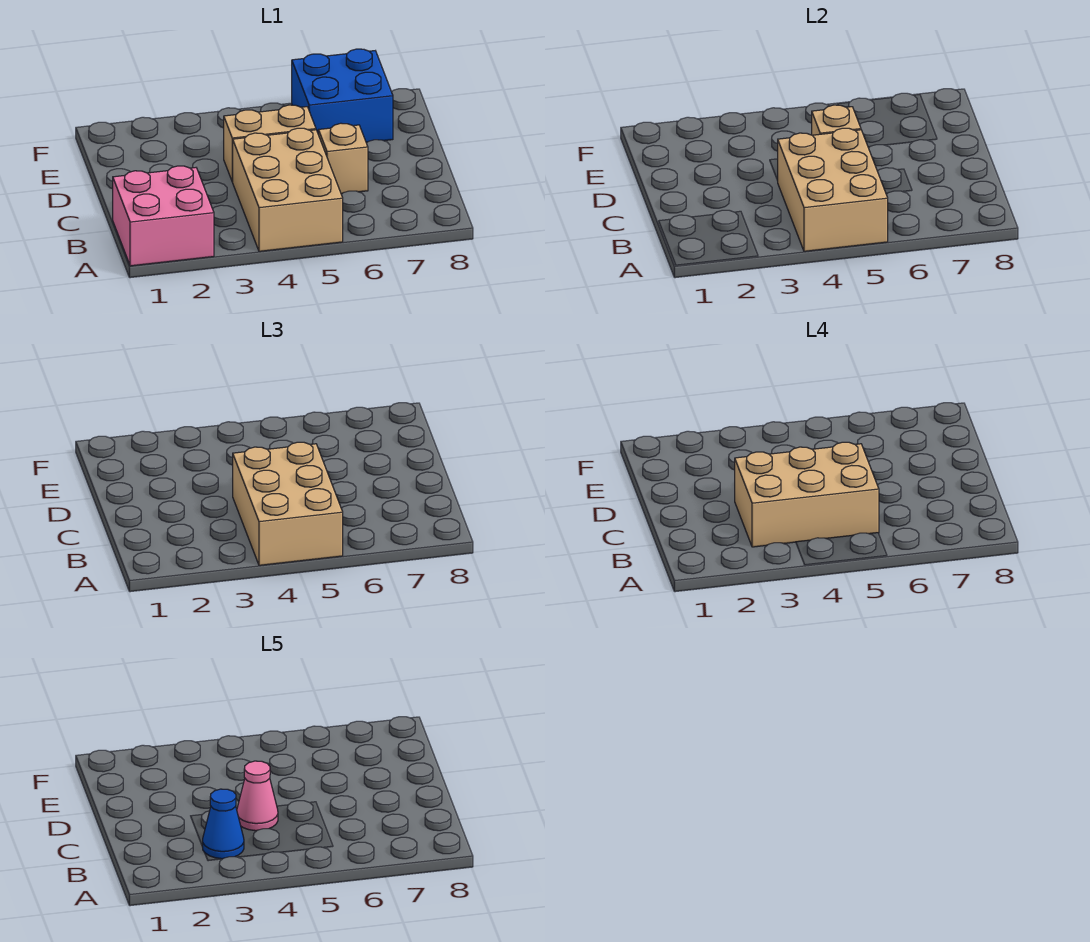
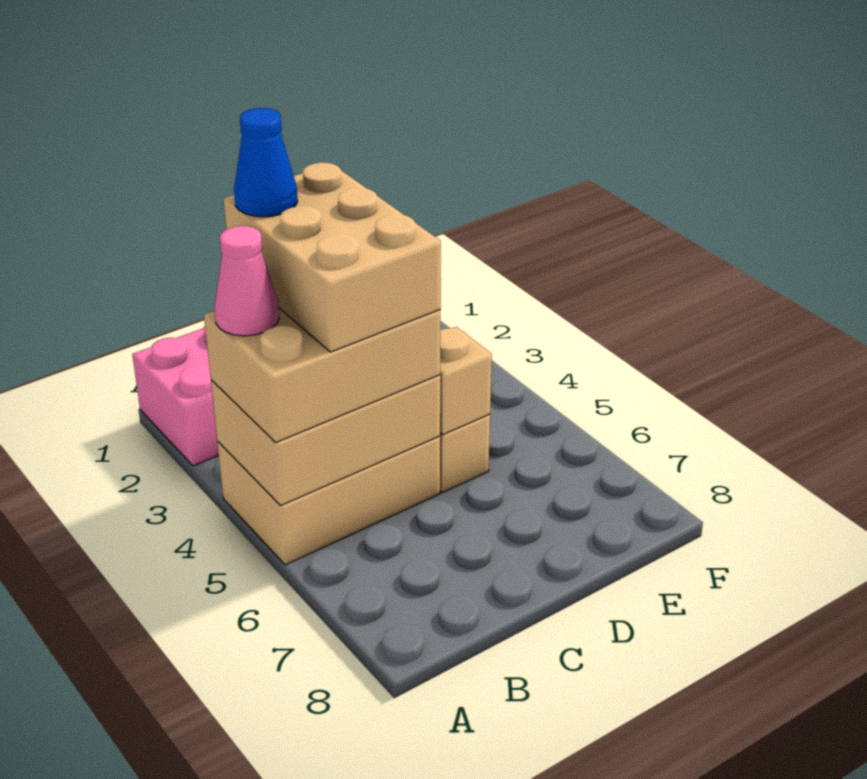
pink 1x1 cone [237,761,278,831] -> pink 1x1 cone moved to [214,226,279,336]
tan 1x1 brick [318,123,368,194] -> none
blue 2x2 brick [292,49,393,143] -> none

